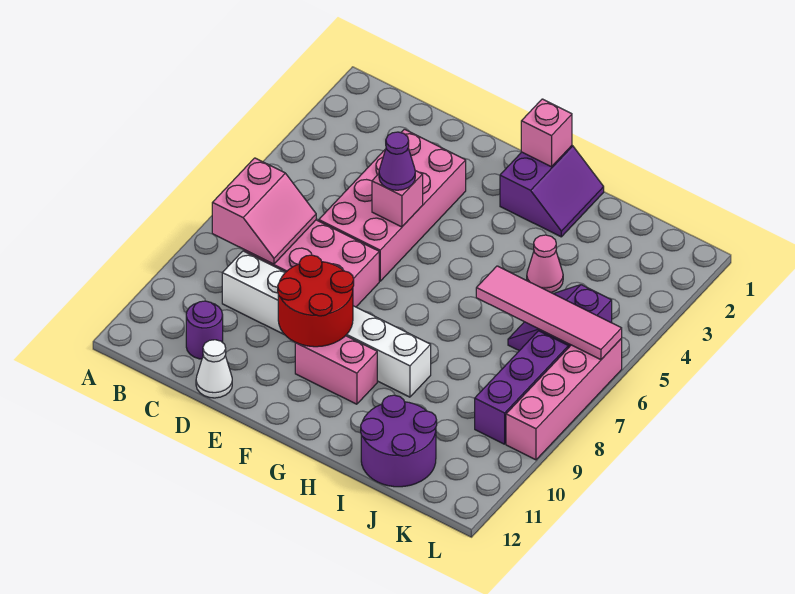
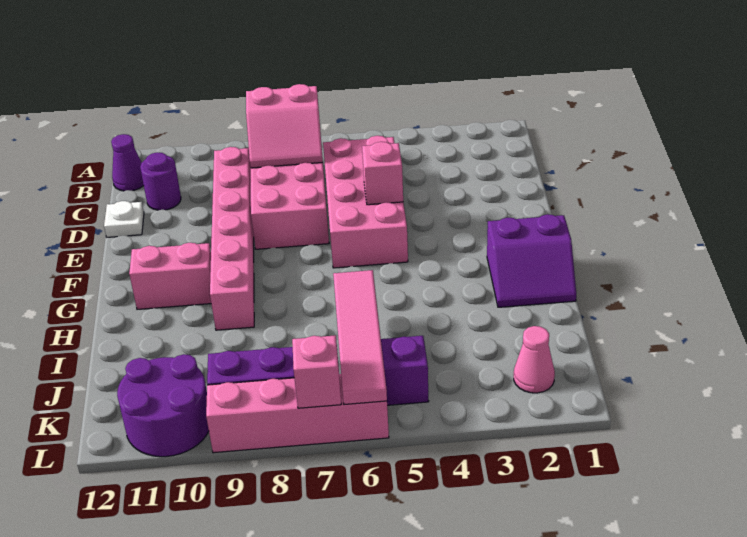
white 1x6 brick [222,251,431,397] -> pink 1x6 brick [210,147,254,330]
pink 2x4 brick [319,129,466,281] -> pink 2x4 brick turned to [323,136,408,268]
white 1x1 cone [196,340,232,398] -> white 1x1 plate [104,201,144,237]
purple 1x1 cone [379,132,415,190] -> purple 1x1 cone moved to [111,134,144,191]
red 2x2 round brick [278,255,354,347] -> none
pink 1x2 brick [295,336,377,404] -> pink 1x2 brick turned to [129,243,211,309]
pink 1x1 brick [521,99,572,167] -> pink 1x1 brick moved to [292,335,341,408]
pink 1x1 cone [527,235,563,292] -> pink 1x1 cone moved to [514,326,555,393]
purple 2x2 round brick [361,395,437,487] -> purple 2x2 round brick moved to [117,354,209,457]

